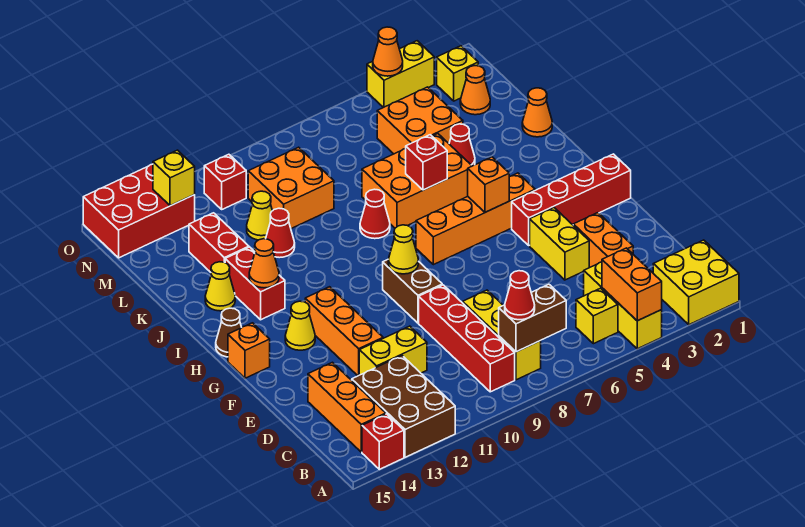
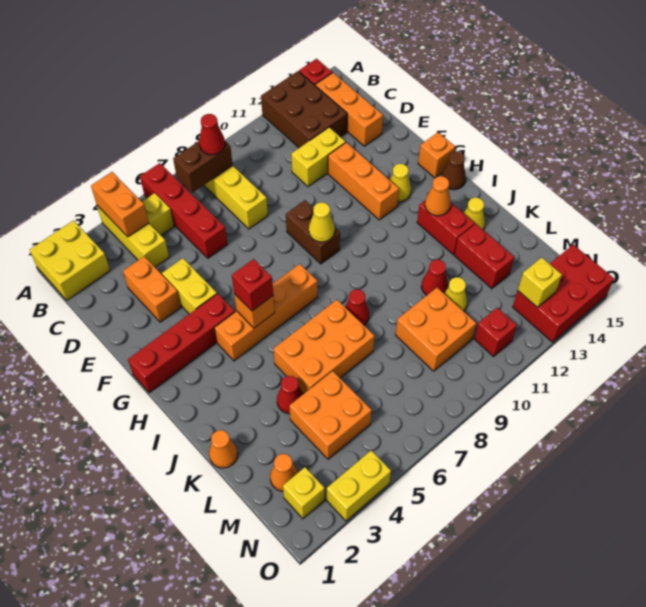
red 1x4 brick [419,285,515,392] -> red 1x4 brick moved to [140,163,227,258]
red 1x1 brick [406,135,447,190] -> red 1x1 brick moved to [232,259,273,311]
orange 1x1 cone [373,27,403,76] -> none

